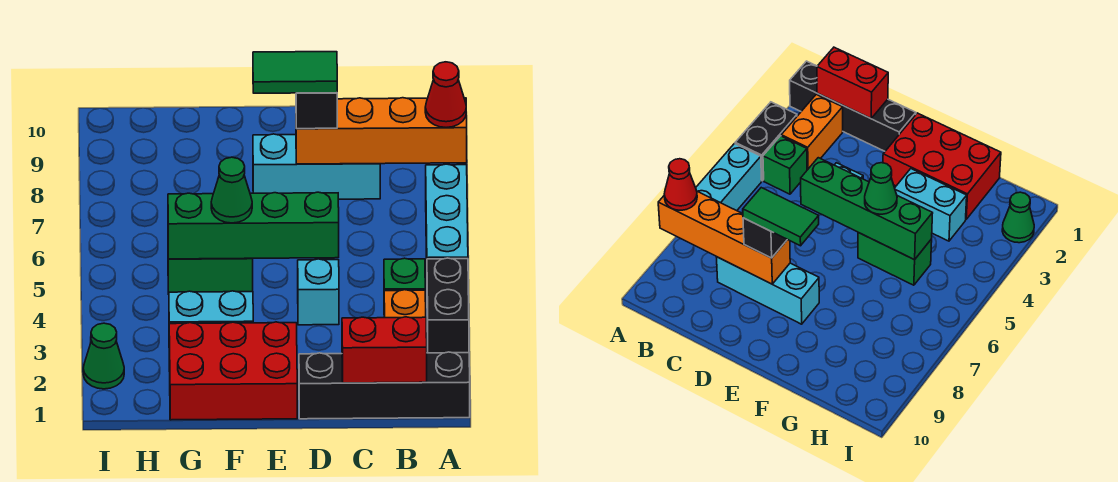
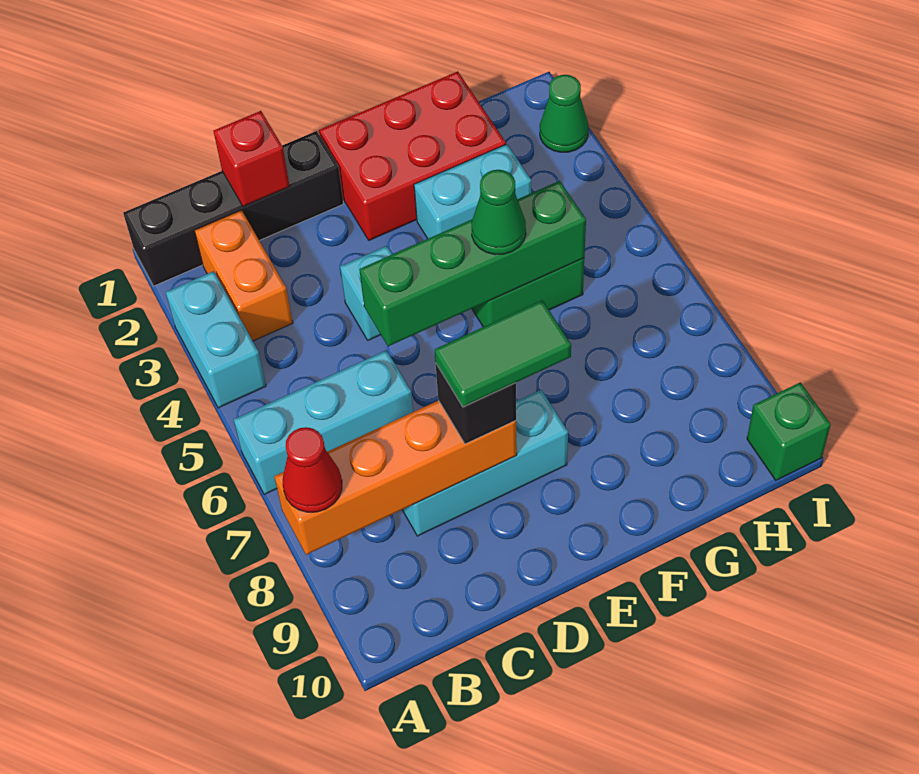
black 1x2 brick [427,258,469,353] -> cyan 1x2 brick [166,271,266,408]
cyan 1x3 brick [426,164,468,260] -> cyan 1x3 brick turned to [234,350,413,495]
red 1x2 brick [342,317,427,383] -> red 1x1 brick [214,111,290,206]
green 1x1 brick [384,258,425,291] -> green 1x1 brick moved to [747,382,831,480]

